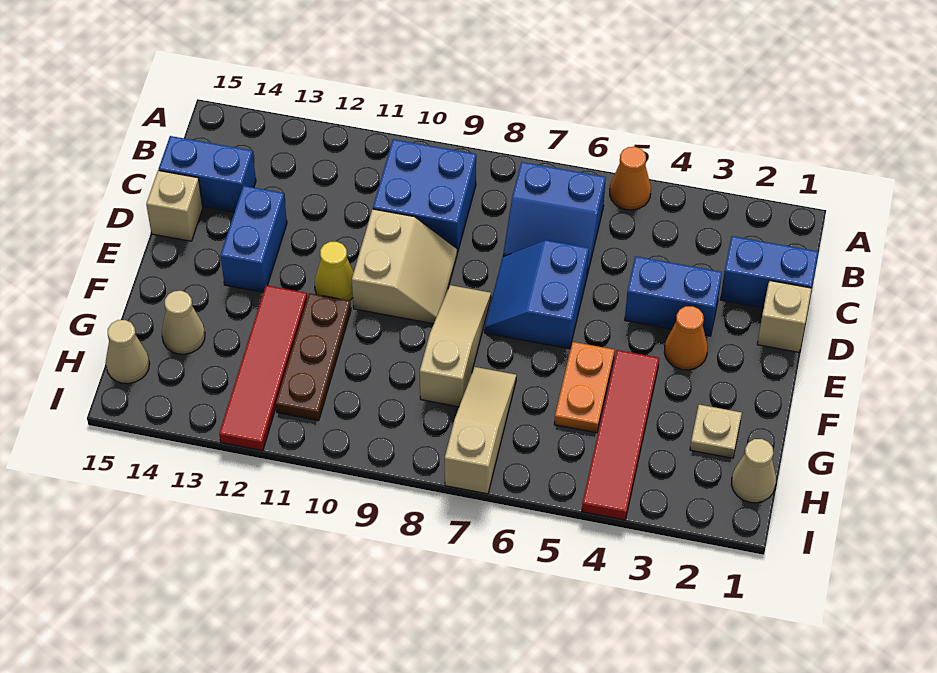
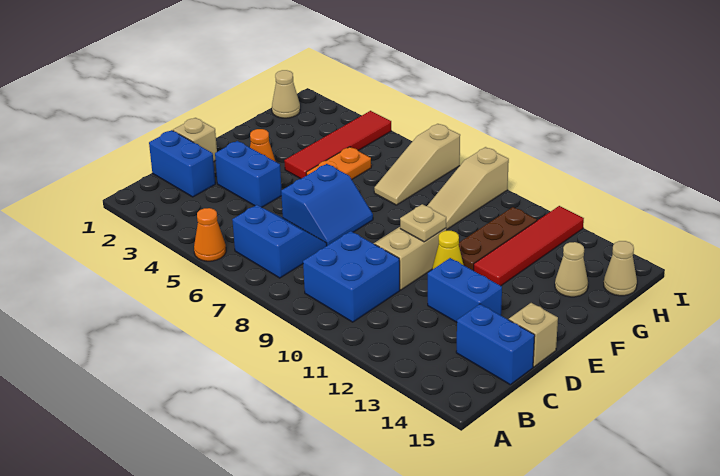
blue 1x2 brick [220,186,287,292] -> blue 1x2 brick turned to [428,258,502,322]
tan 1x3 slope [420,285,491,407] -> tan 1x3 slope moved to [427,147,509,230]
tan 1x1 plate [690,405,742,458] -> tan 1x1 plate moved to [400,204,446,242]

